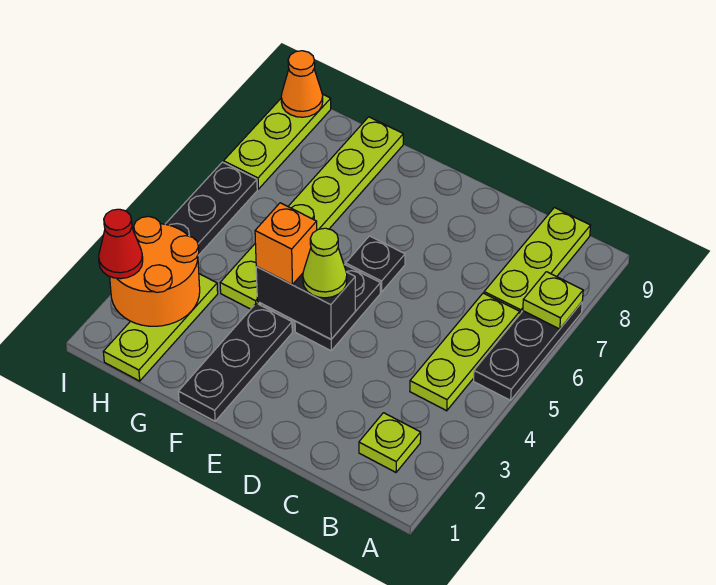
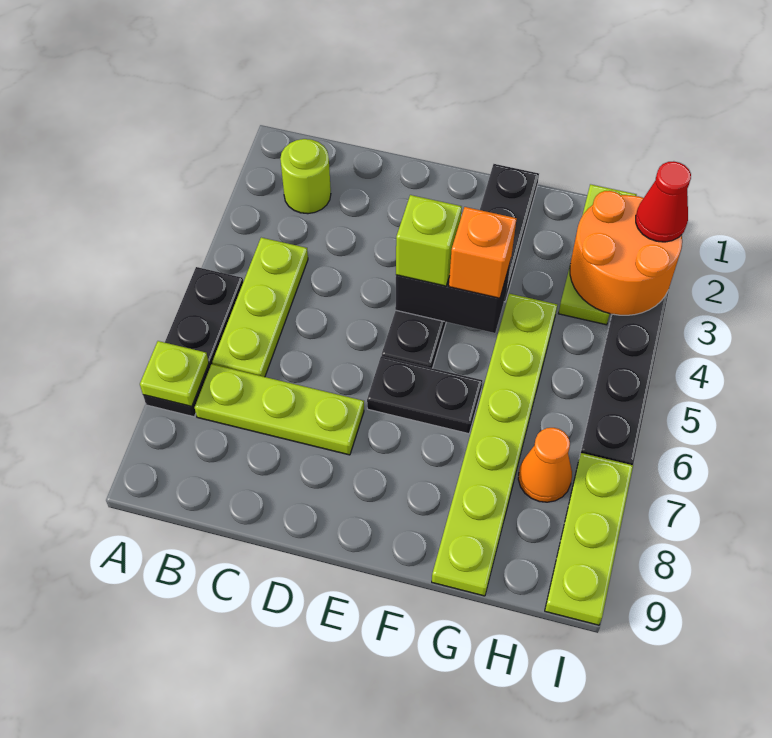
lime 1x1 plate [359,413,421,472] -> lime 1x1 round brick [280,139,331,214]
lime 1x3 plate [484,208,591,314] -> lime 1x3 plate turned to [195,364,364,455]
lime 1x1 cone [303,228,347,298] -> lime 1x1 brick [396,195,462,286]
black 1x1 plate [346,236,405,292] -> black 1x2 plate [367,356,482,434]
orange 1x1 cone [281,51,323,117] -> orange 1x1 cone moved to [518,428,572,502]

